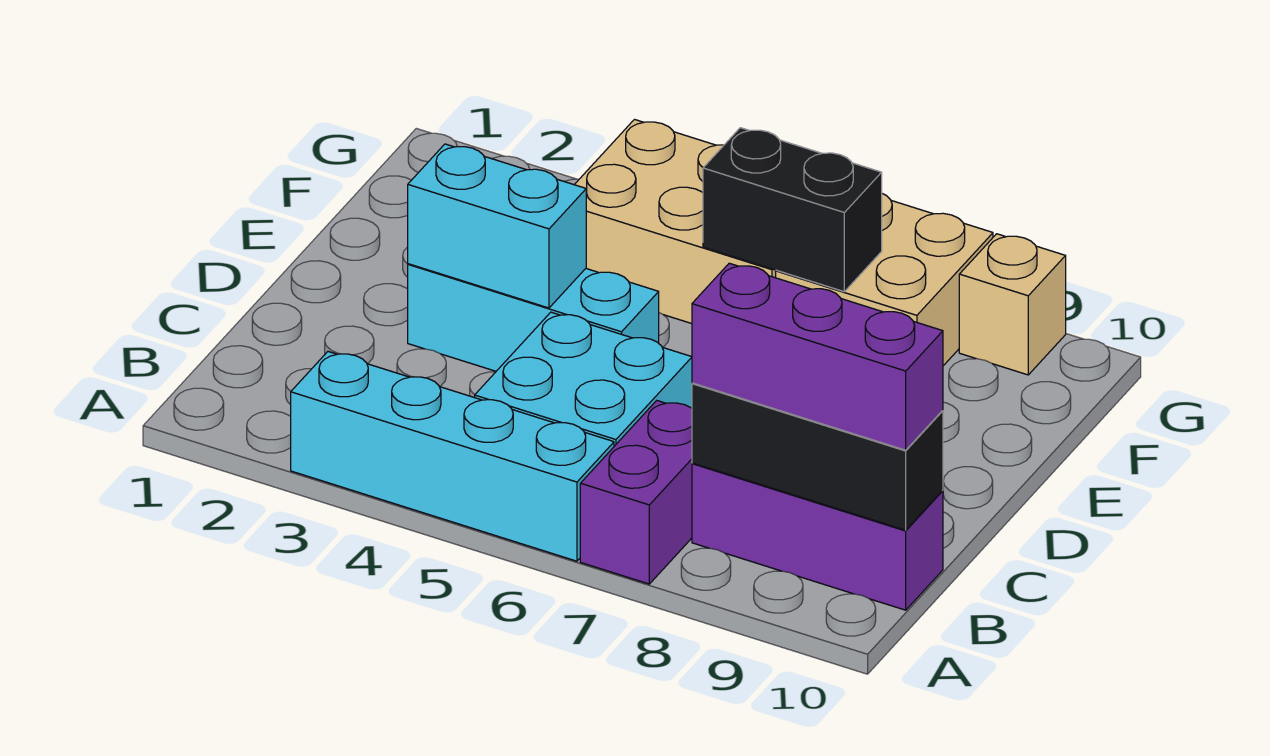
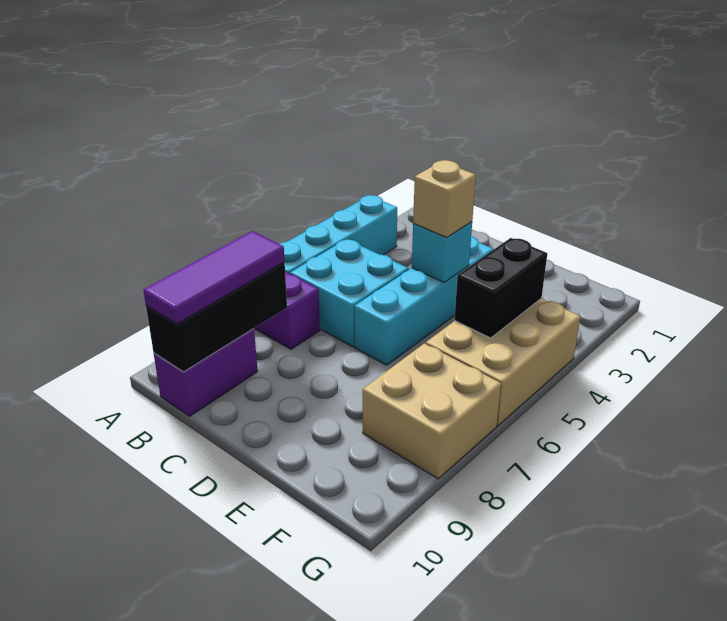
purple 1x3 brick [692,463,943,610] -> purple 1x2 brick [154,329,258,416]
purple 1x3 brick [692,263,943,450] -> purple 1x3 tile [143,231,285,324]
cyan 1x3 brick [408,264,659,371] -> cyan 1x4 brick [355,236,494,365]
cyan 1x2 brick [408,144,586,308] -> cyan 1x1 brick [412,222,472,283]
black 1x2 brick [703,128,882,292] -> black 1x2 brick moved to [455,238,547,338]
tan 1x1 brick [959,234,1066,375] -> tan 1x1 brick moved to [413,160,476,238]

